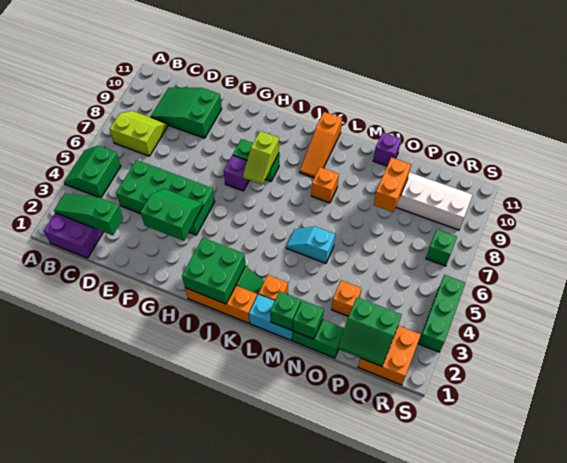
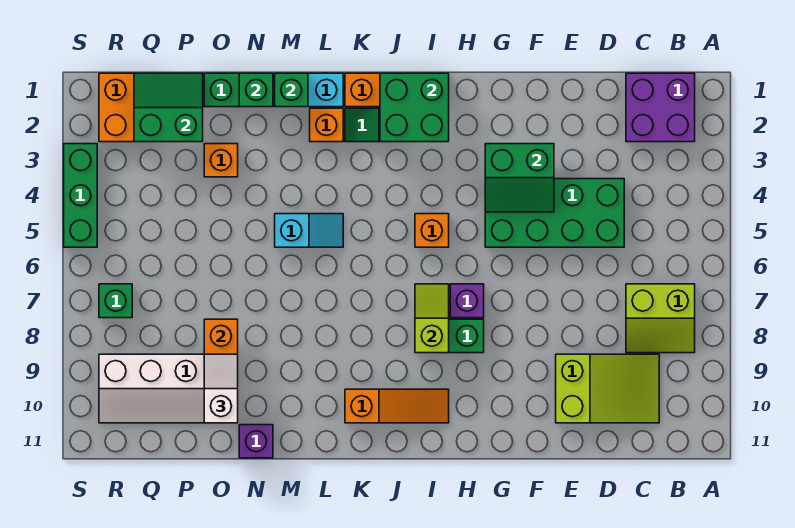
green 2x2 slope [64,146,121,198] -> none
green 1x3 slope [54,194,123,235] -> none
green 2x3 slope [151,88,222,138] -> lime 2x3 slope [556,354,659,423]
orange 1x3 slope [300,112,342,178] -> orange 1x3 slope turned to [345,389,449,423]
orange 1x1 brick [311,167,339,203] -> orange 1x1 brick moved to [415,214,449,247]
none -> white 1x2 slope [204,354,238,423]

